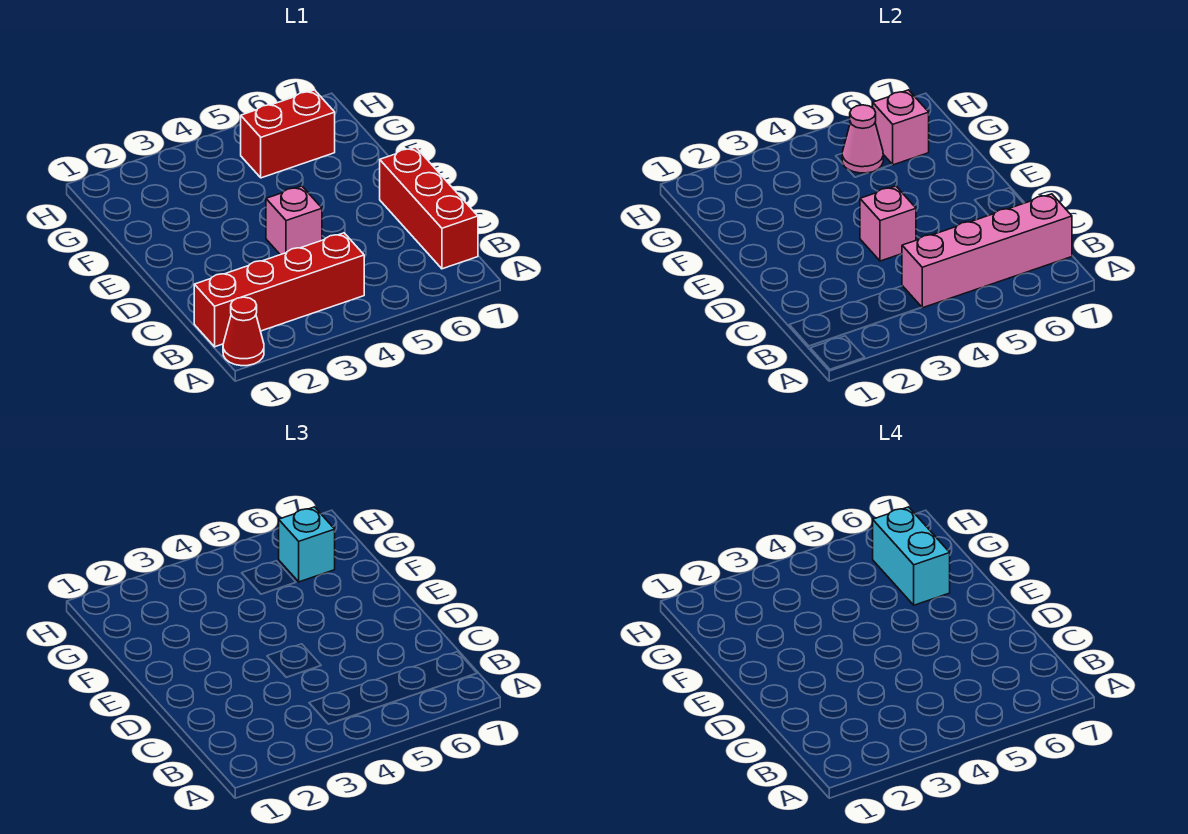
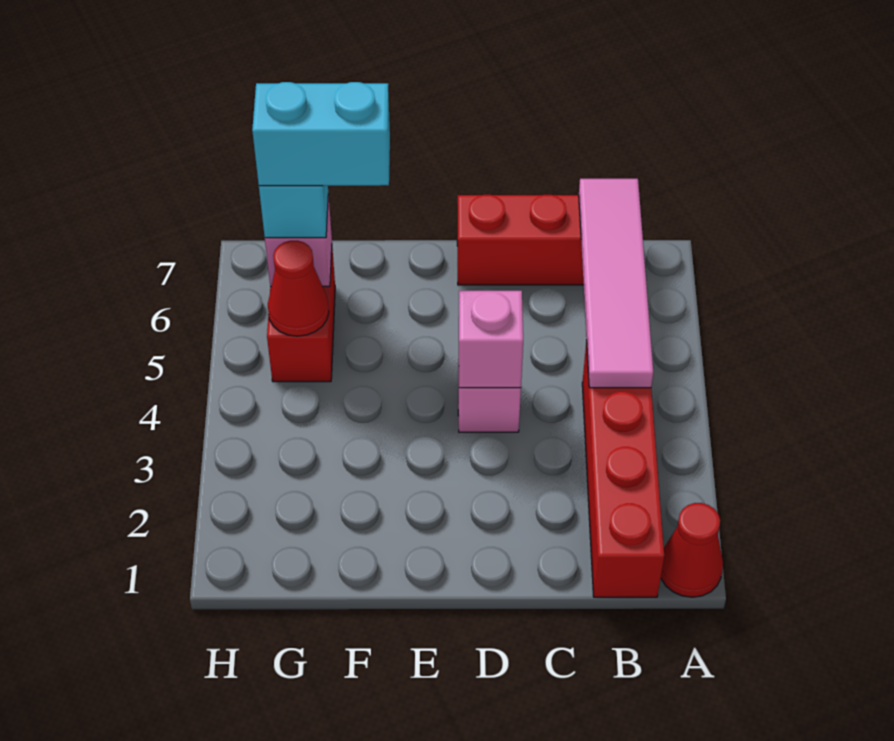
pink 1x4 brick [902,194,1072,308] -> pink 1x4 tile [579,179,653,388]
pink 1x1 cone [842,105,883,173] -> red 1x1 cone [268,241,329,336]

